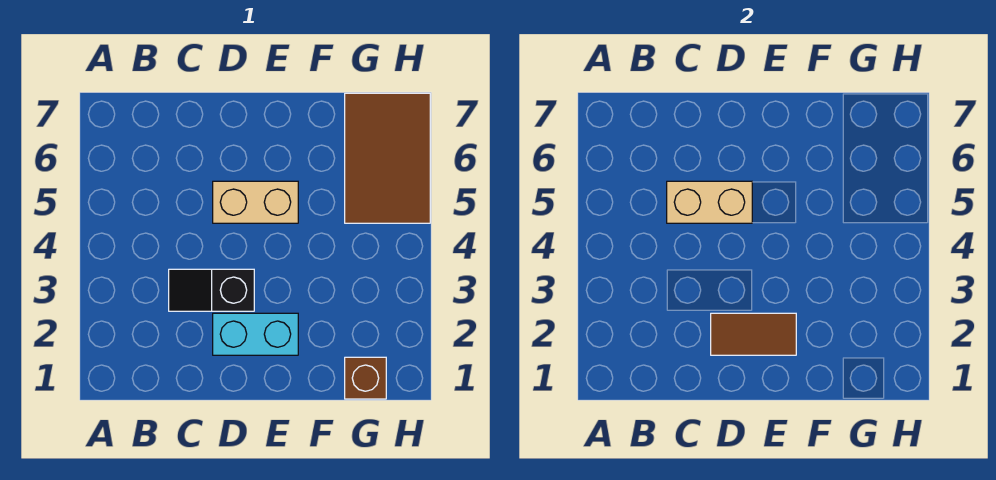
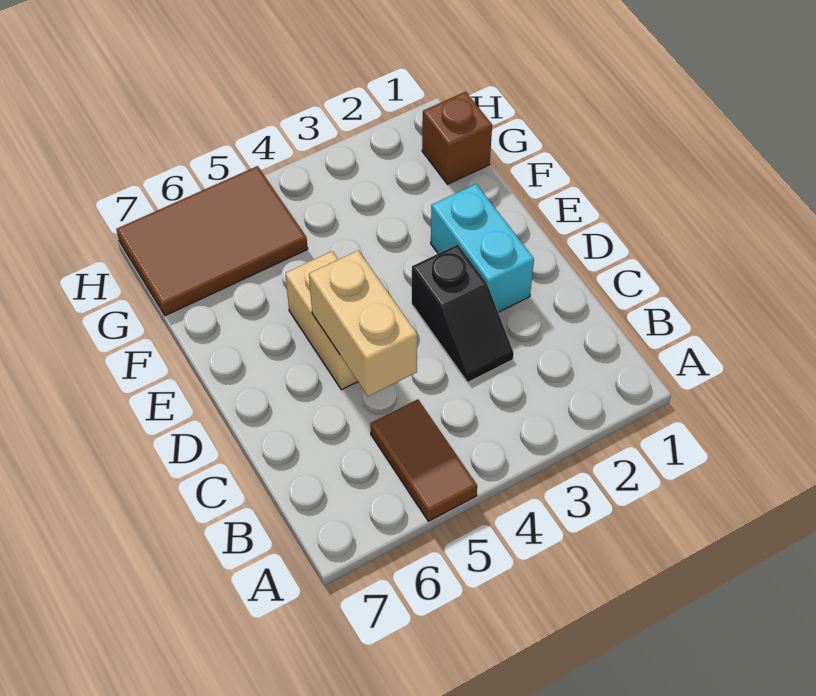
brown 1x2 tile [711,313,796,355] -> brown 1x2 tile moved to [370,399,477,521]

